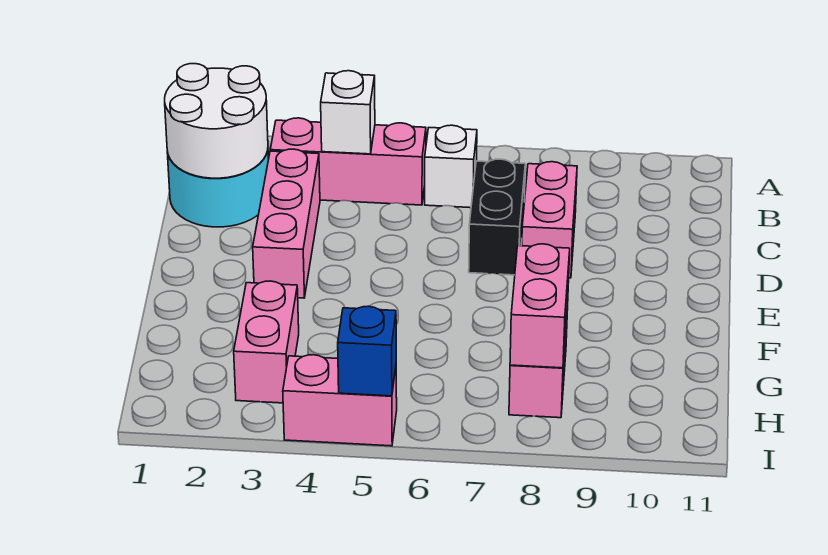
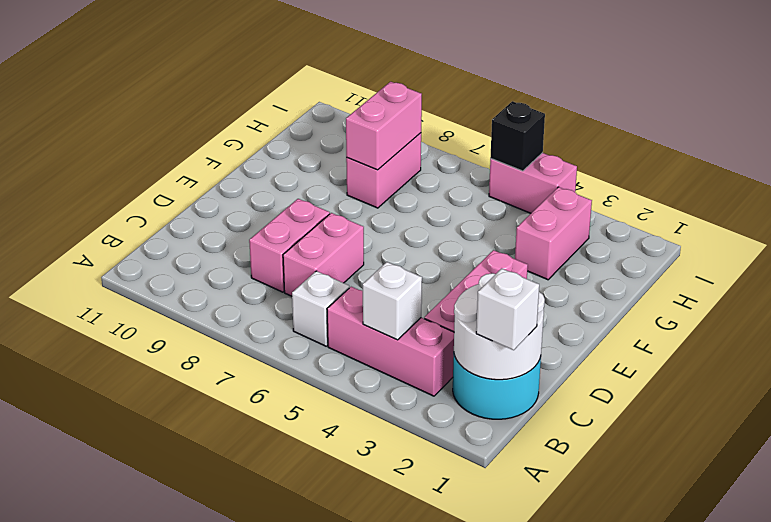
none -> white 1x1 brick [476,268,539,350]
black 1x2 brick [469,159,525,275] -> pink 1x2 brick [283,213,364,296]
blue 1x1 brick [338,306,396,396] -> black 1x1 brick [490,101,545,171]

